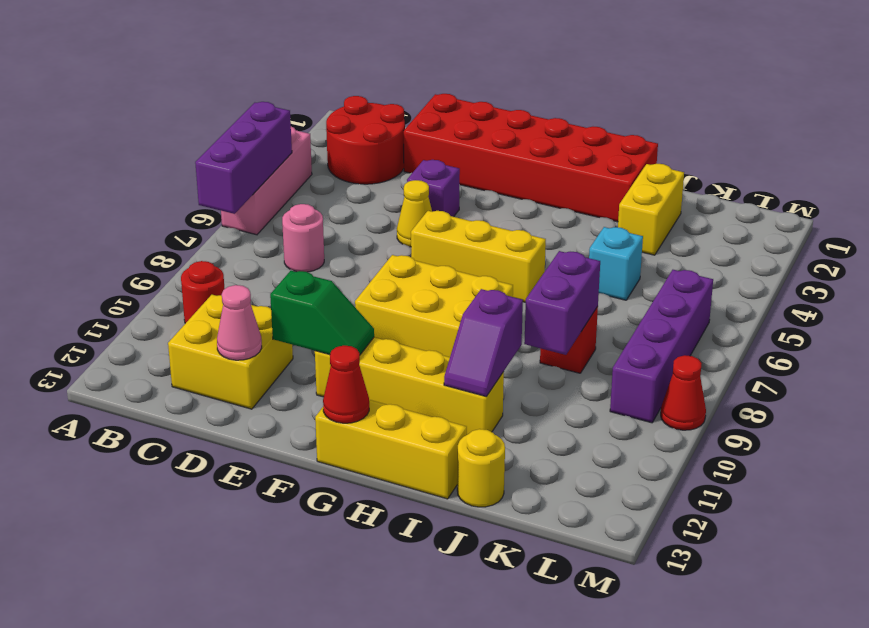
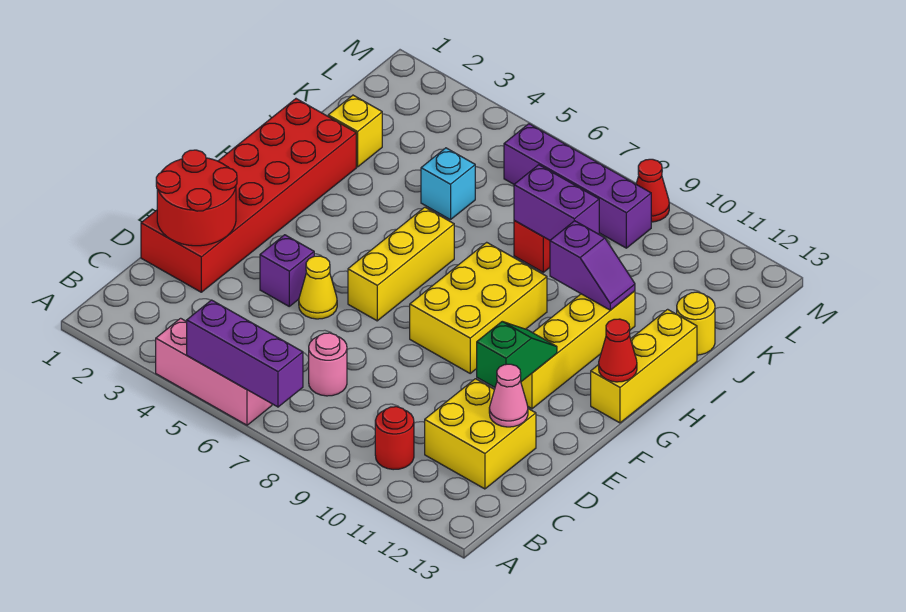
red 2x2 round brick [326,96,405,184] -> red 2x2 round brick moved to [156,150,237,246]
yellow 1x2 brick [618,164,684,255] -> yellow 1x1 brick [328,95,382,167]

